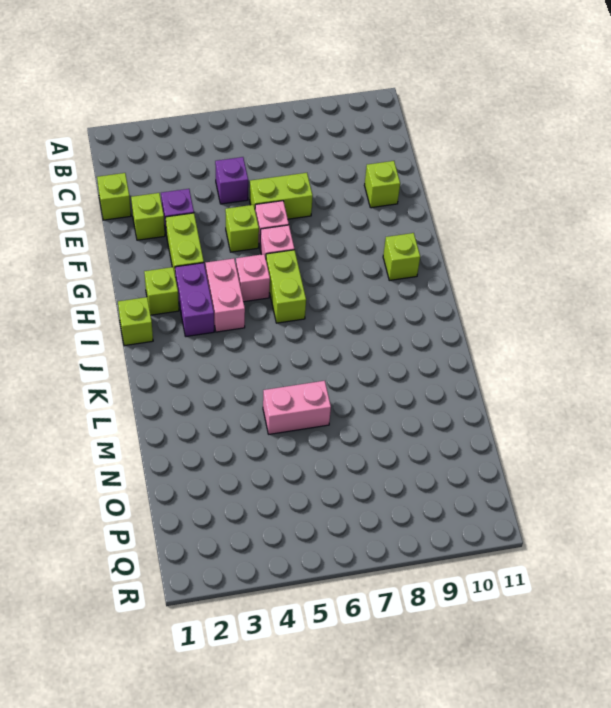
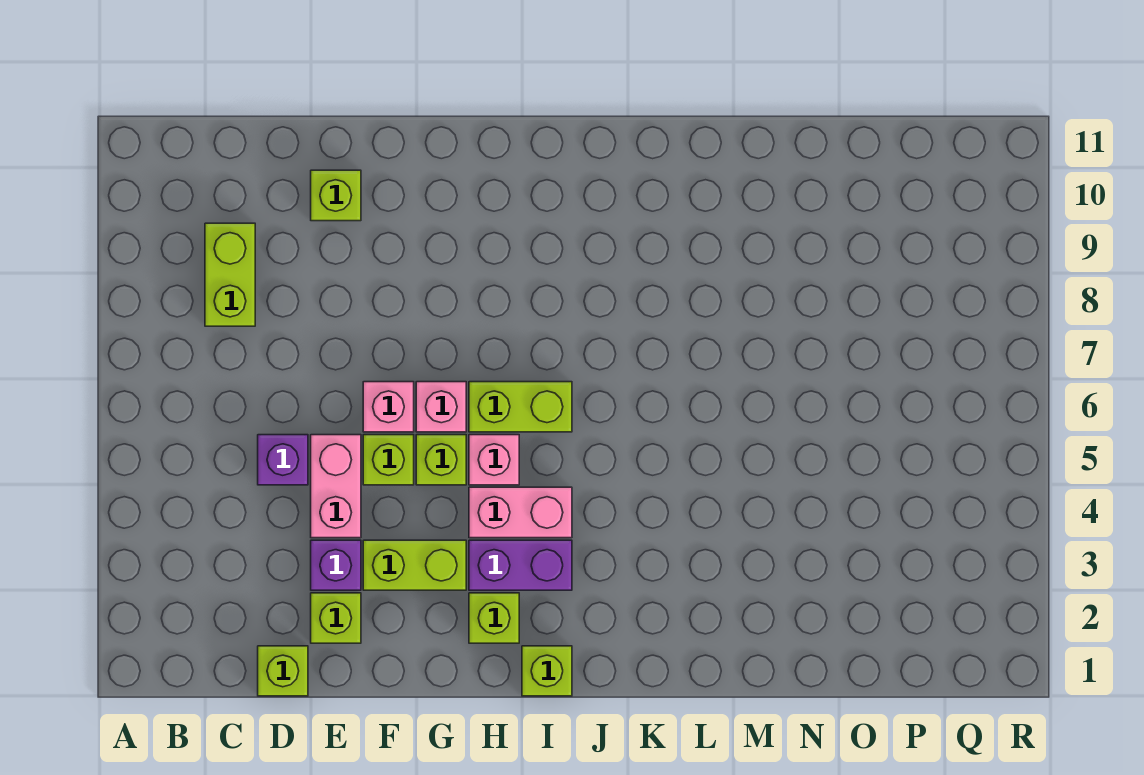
lime 1x2 brick [250,173,313,219] -> lime 1x2 brick moved to [205,223,255,326]
lime 1x1 brick [383,233,420,280] -> lime 1x1 brick moved to [416,435,466,485]
pink 1x2 brick [263,381,331,434] -> pink 1x2 brick moved to [311,435,361,538]

